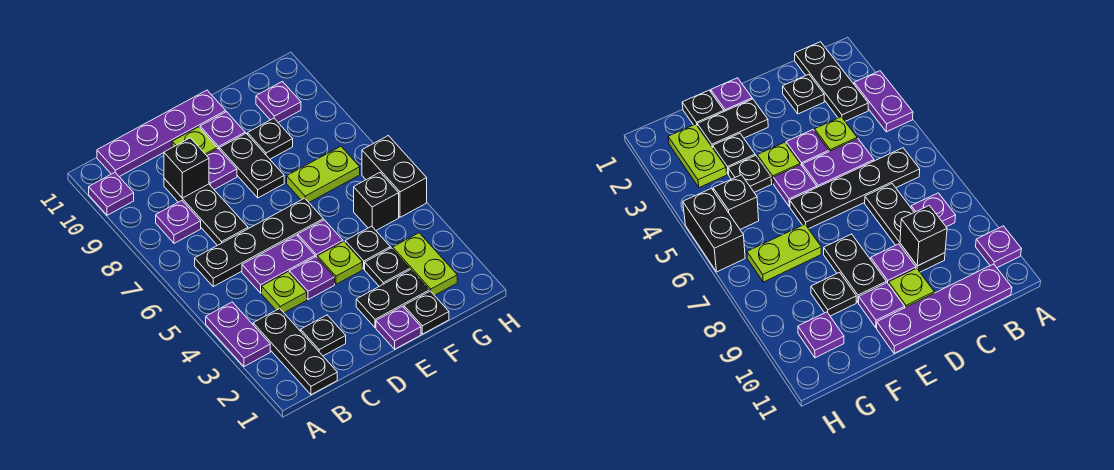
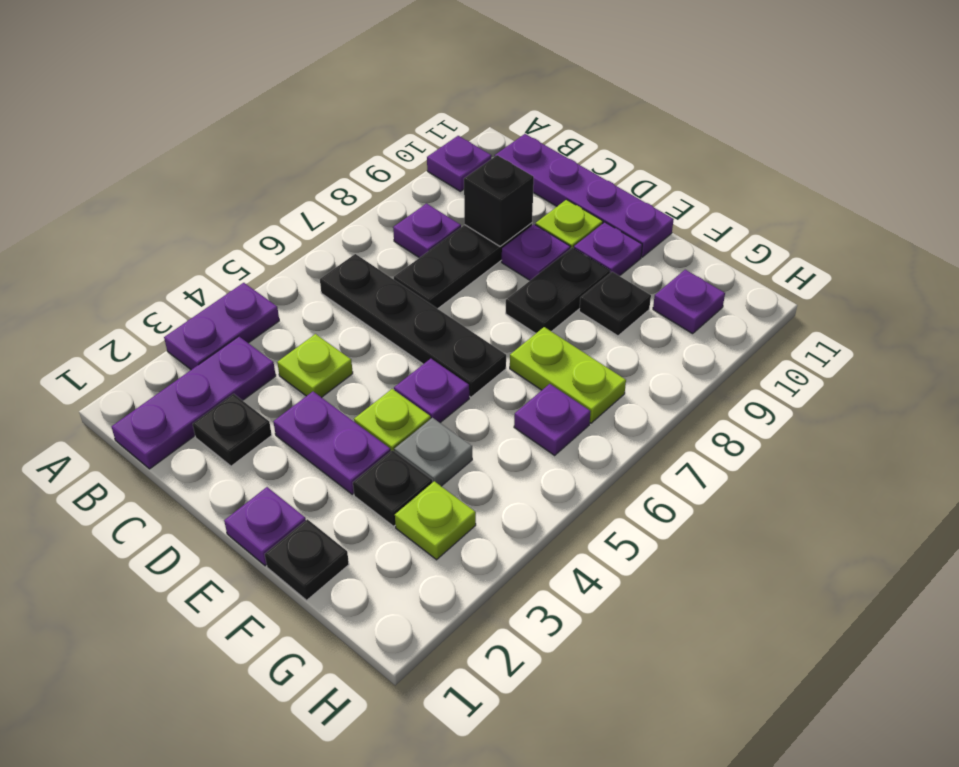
black 1x3 plate [253,308,337,395] -> purple 1x3 plate [111,336,276,469]
purple 1x2 plate [242,235,315,293] -> purple 1x2 plate moved to [273,391,391,494]
purple 1x1 plate [289,257,335,300] -> purple 1x1 plate moved to [514,384,591,455]
black 1x2 plate [356,270,429,328] -> none
black 1x1 plate [345,226,390,269] -> grey 1x1 plate [394,418,472,486]
lime 1x2 plate [393,233,457,296] -> lime 1x1 plate [395,481,476,560]
black 1x1 brick [354,173,399,230] -> none
black 1x2 brick [362,136,427,217] -> none

